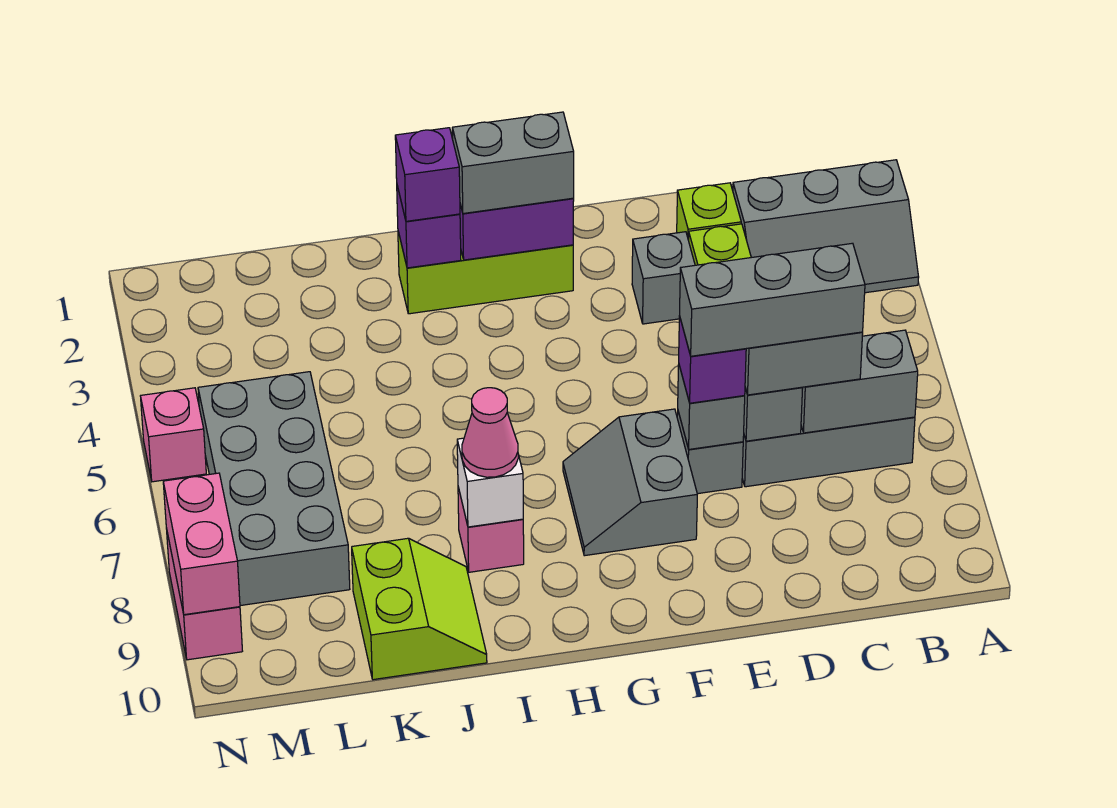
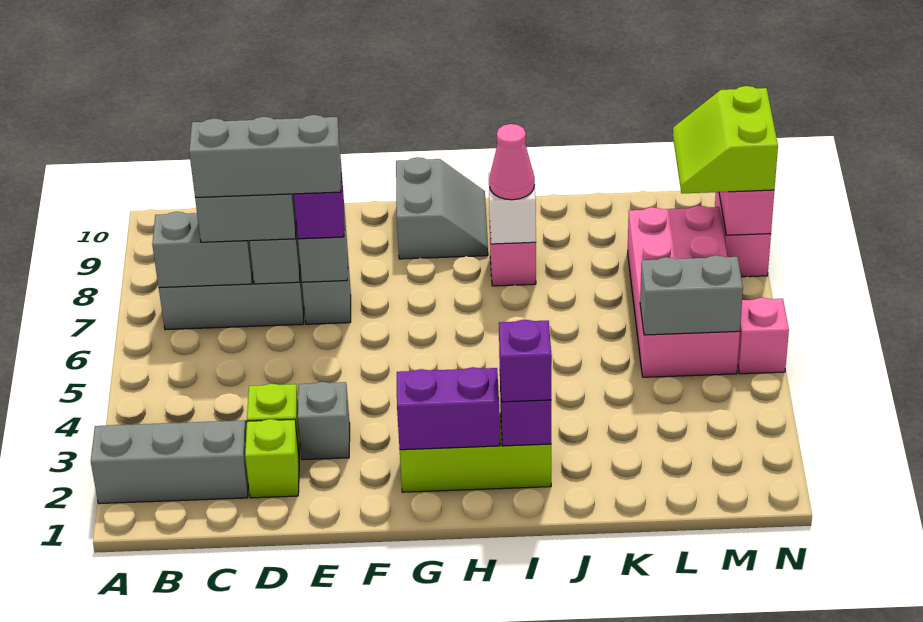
grey 2x2 slope [563,409,697,556] -> grey 2x2 slope moved to [396,157,488,259]
grey 1x2 brick [452,112,574,214] -> grey 1x2 brick moved to [640,255,743,335]
lime 2x2 slope [352,538,487,680] -> lime 2x2 slope moved to [673,86,778,193]
grey 2x4 brick [198,372,350,606] -> pink 2x4 brick [628,206,740,377]

